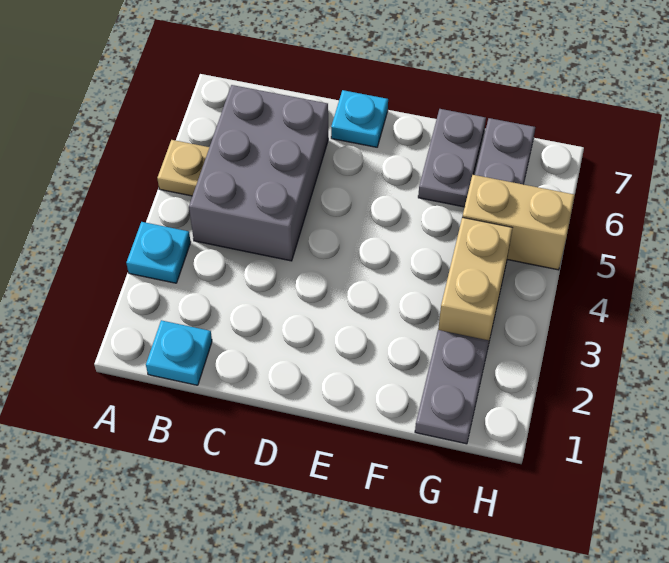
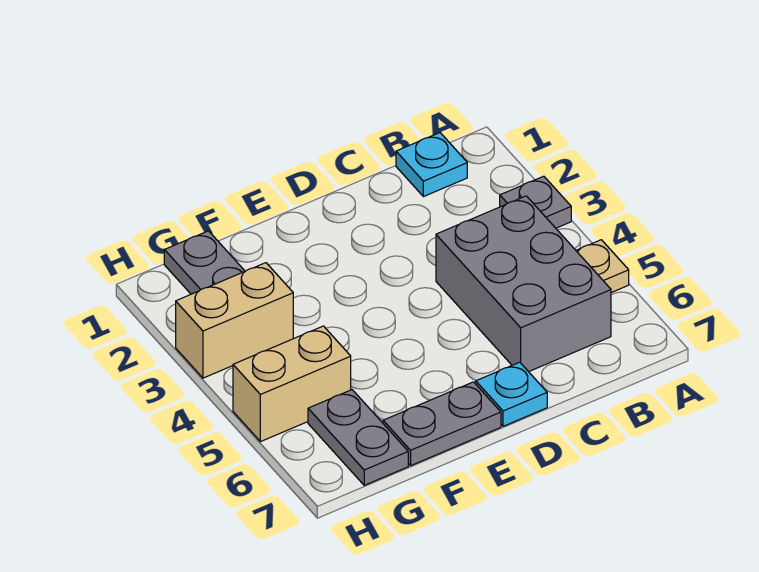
cyan 1x1 plate [126,222,191,283] -> grey 1x1 plate [500,176,571,228]
grey 1x2 plate [418,109,486,207] -> grey 1x2 plate turned to [383,382,501,466]
tan 1x2 brick [438,217,513,340] -> tan 1x2 brick turned to [176,263,293,378]

